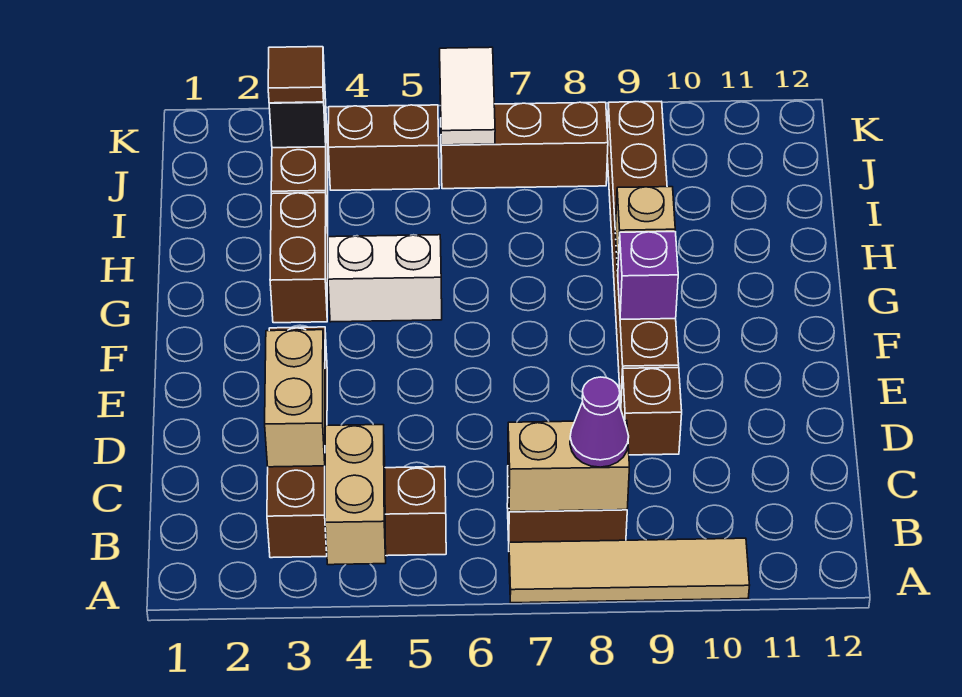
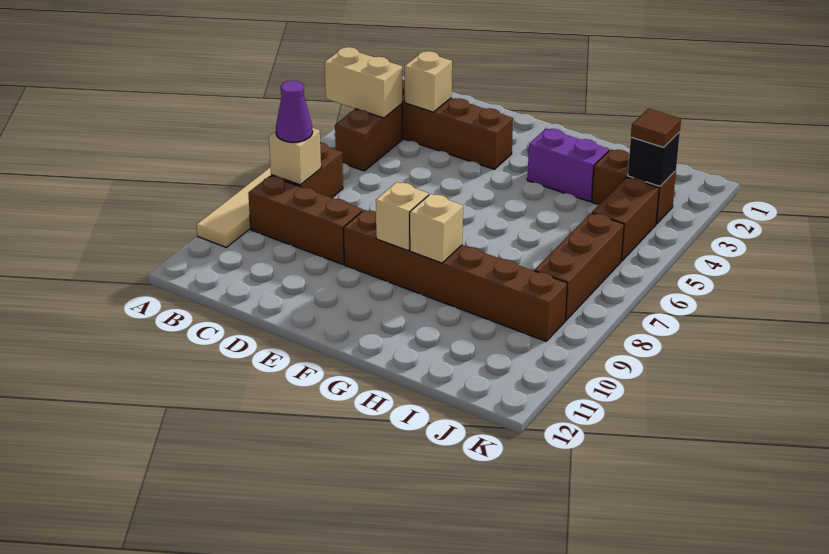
tan 1x2 brick [508,420,629,512] -> tan 1x1 brick [269,128,321,185]
tan 1x2 brick [265,330,325,467] -> tan 1x1 brick [405,51,452,112]
brown 1x1 brick [621,368,682,455] -> brown 1x3 brick [248,176,363,265]
purple 1x1 brick [618,232,678,319] -> tan 1x1 brick [376,182,429,250]
brown 1x2 brick [270,193,328,323] -> purple 1x2 brick [527,129,609,202]
white 1x2 brick [328,235,442,322] -> none
white 1x2 tile [440,47,495,145] -> none

